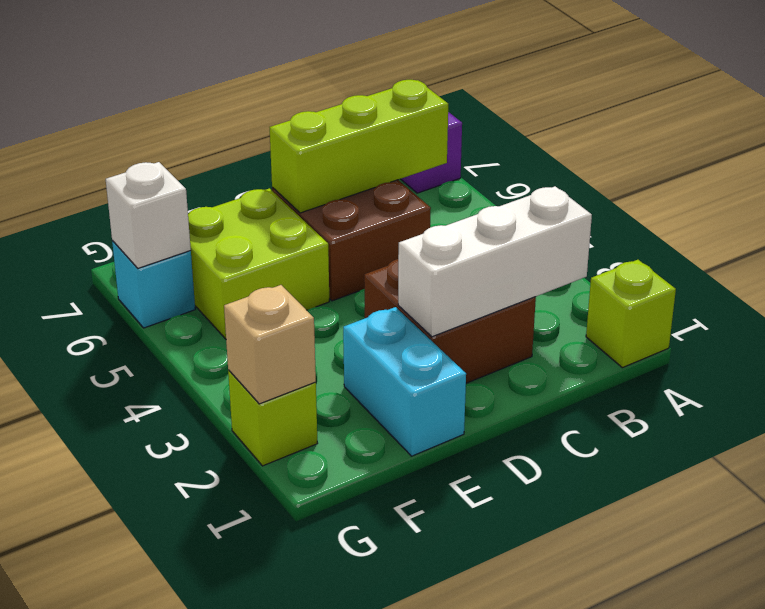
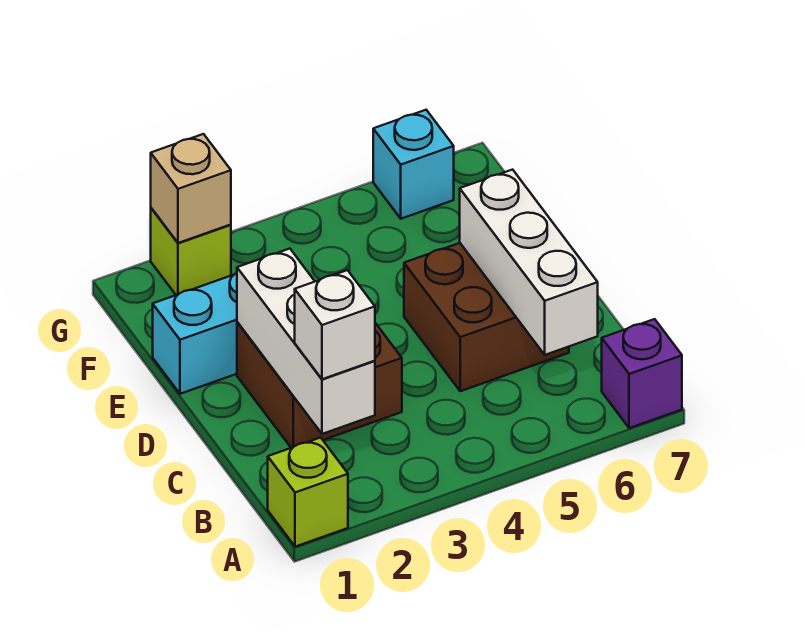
lime 1x3 brick [270,80,448,213] -> white 1x3 brick [460,170,598,355]
lime 2x2 brick [188,188,329,339] -> none
white 1x1 brick [106,162,191,268] -> white 1x1 brick moved to [295,270,375,379]

